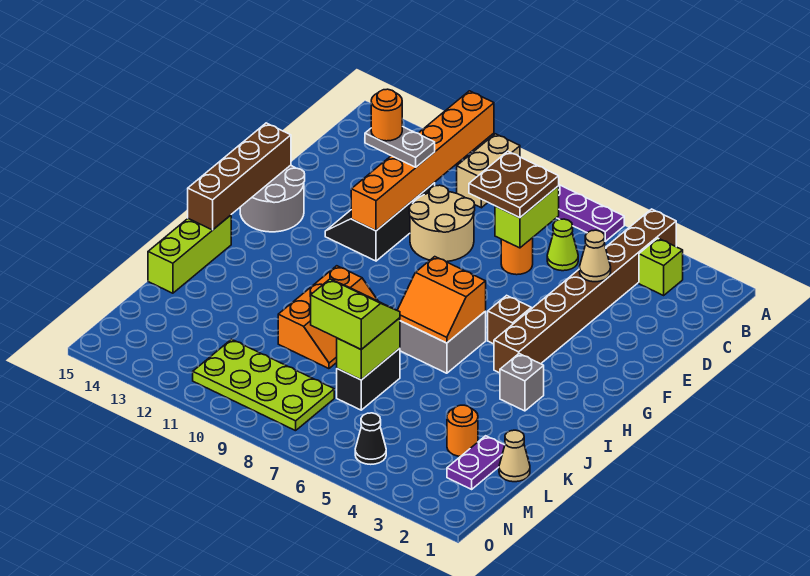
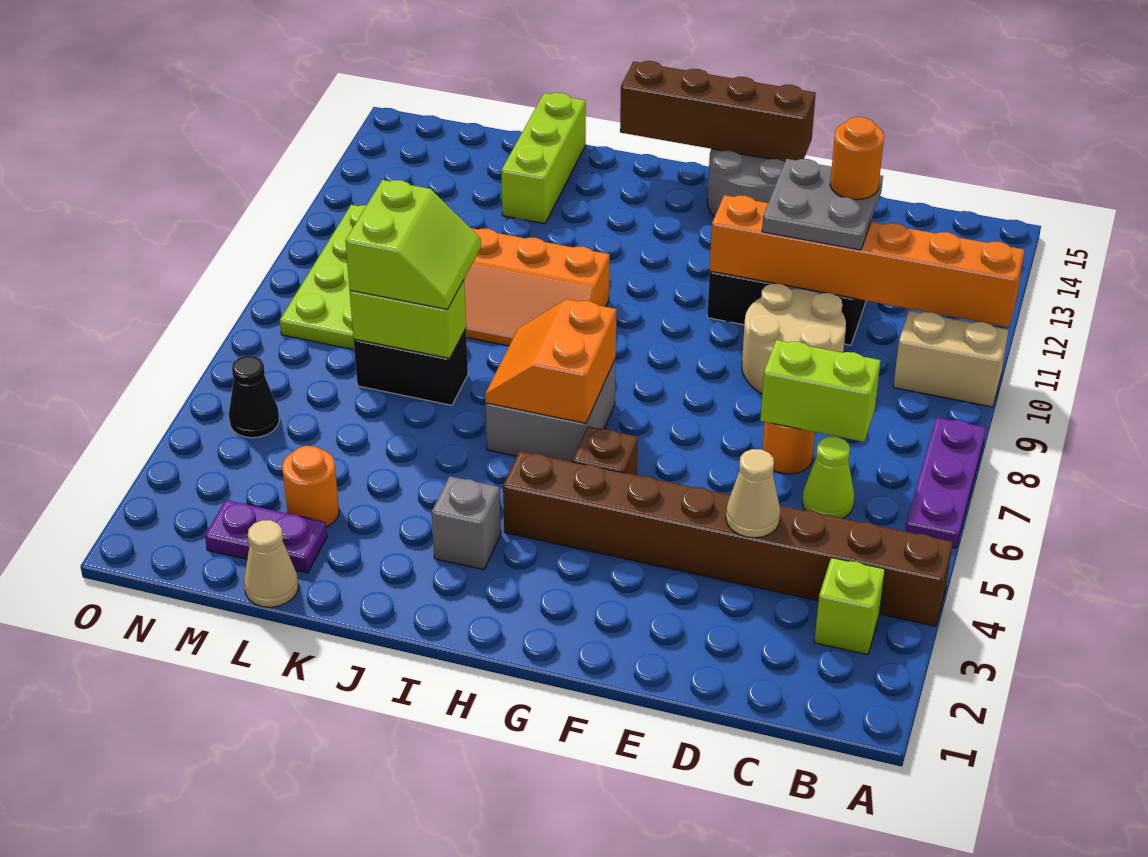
brown 2x2 plate [469,151,559,218] -> none
grey 1x2 plate [365,127,435,167] -> grey 2x2 plate [762,159,883,250]
lime 1x3 brick [148,215,231,293] -> lime 1x3 brick turned to [501,93,586,224]

